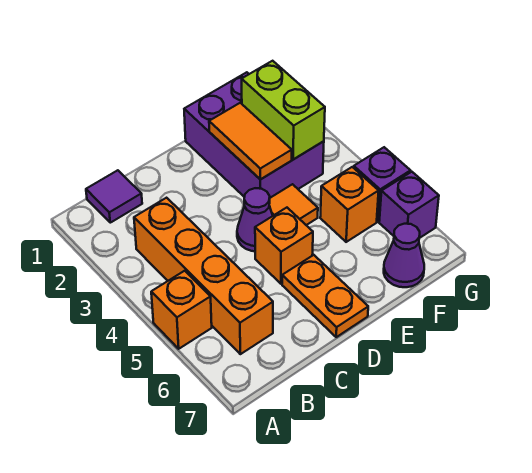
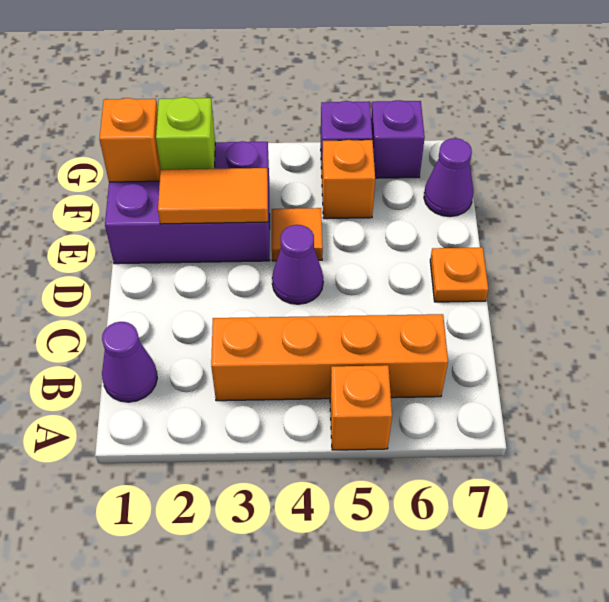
purple 1x1 tile [86,170,142,223] -> purple 1x1 cone [102,322,157,402]
orange 1x1 brick [255,208,313,284] -> orange 1x1 brick moved to [99,98,161,182]
orange 1x2 plate [282,255,368,337] -> orange 1x1 plate [430,247,488,302]
lime 1x2 brick [242,61,325,159] -> lime 1x1 brick [156,97,215,170]

